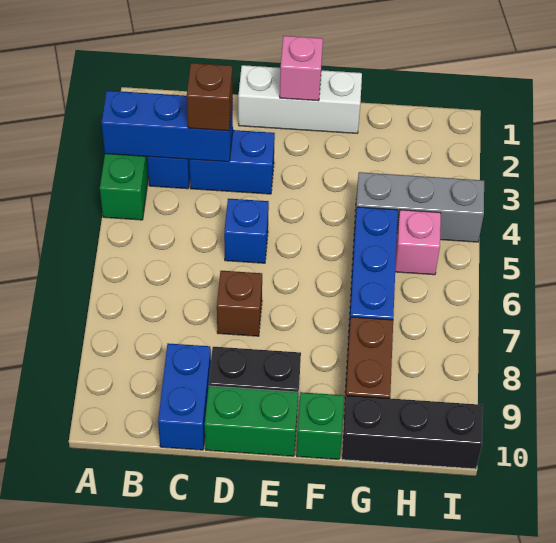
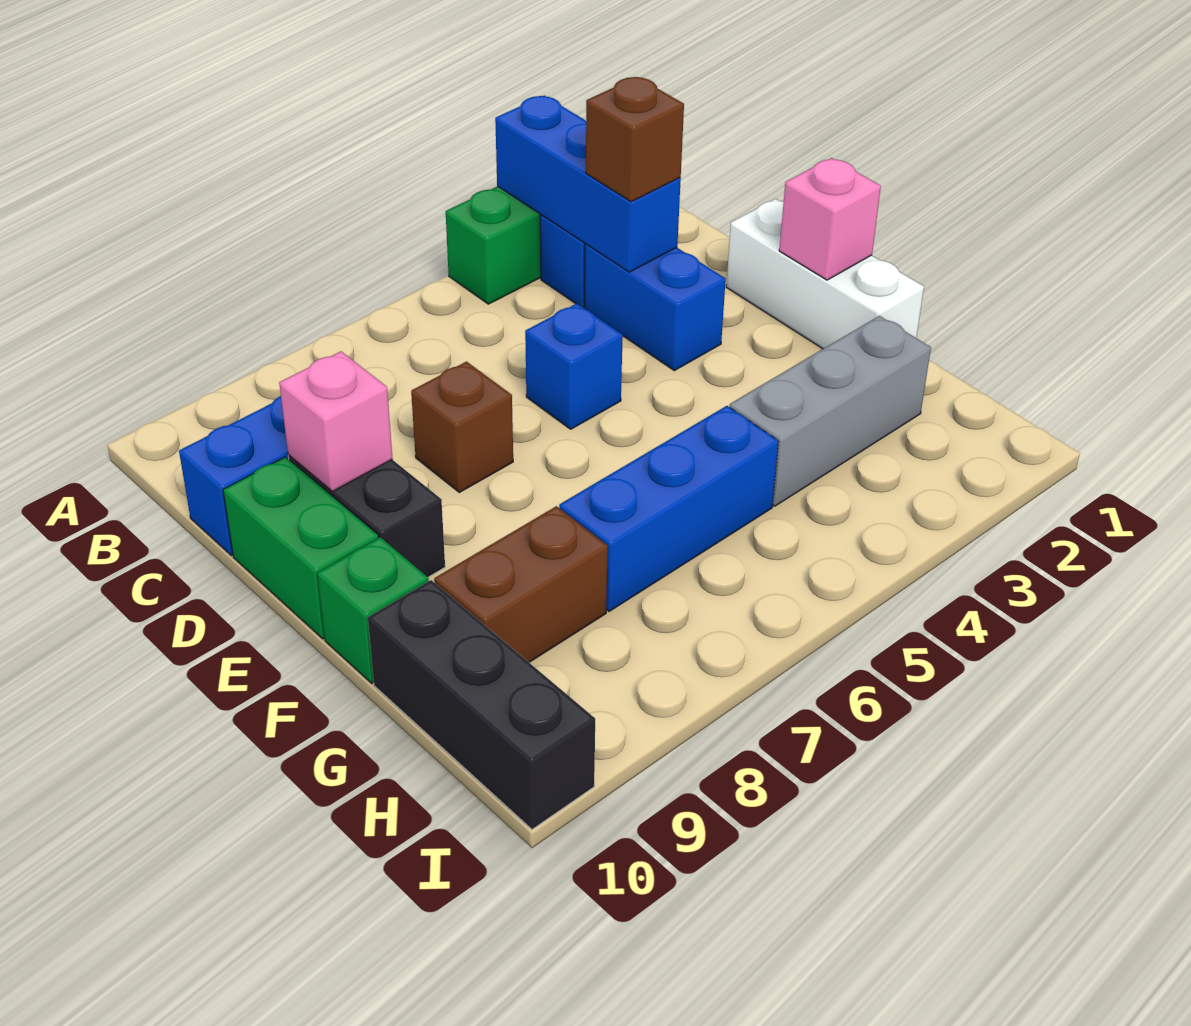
grey 1x3 brick [354,172,484,242] -> grey 1x3 brick turned to [729,316,931,506]
pink 1x1 brick [395,210,441,275] -> pink 1x1 brick moved to [279,351,392,492]

